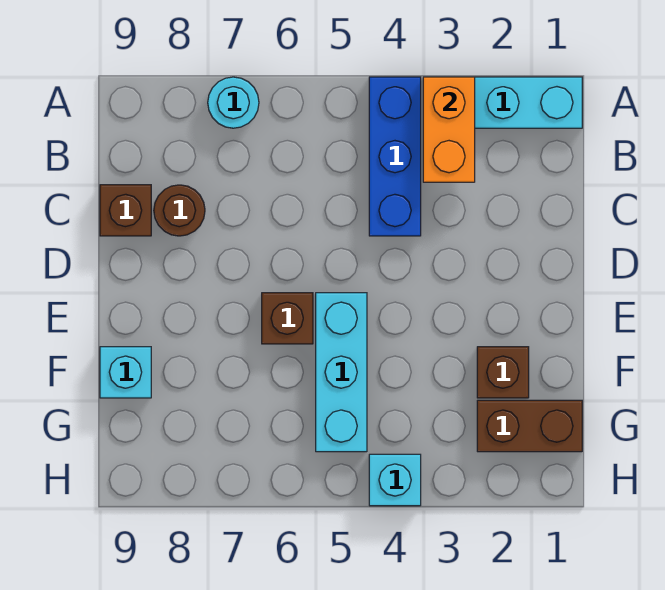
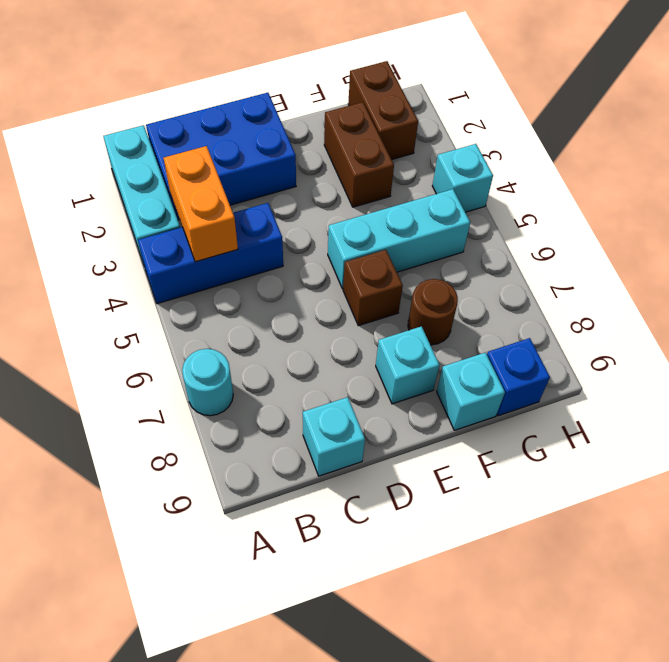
orange 1x2 brick [423,77,475,182] -> orange 1x2 brick turned to [164,146,238,262]
none -> blue 2x3 brick [146,93,296,220]
brown 1x1 round brick [154,185,205,236] -> brown 1x1 round brick moved to [408,279,458,345]
brown 1x1 brick [100,185,151,236] -> cyan 1x1 brick [303,397,365,476]
none -> cyan 1x1 brick [376,326,440,404]
brown 1x1 brick [477,347,529,398] -> brown 1x2 brick [324,102,394,207]
none -> blue 1x1 brick [487,338,550,416]

